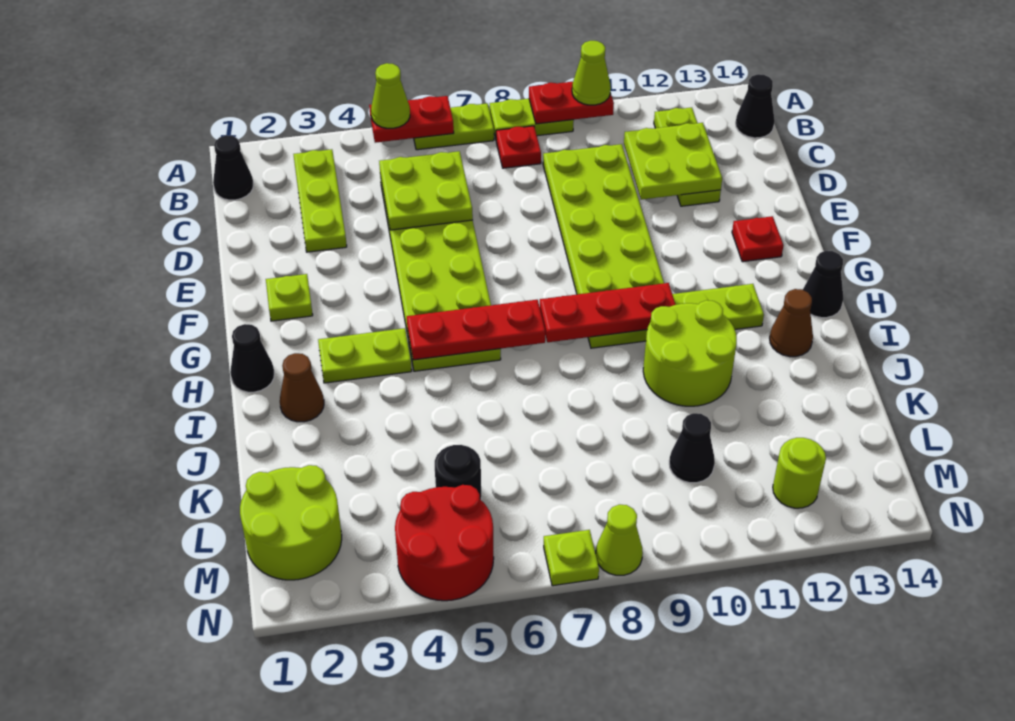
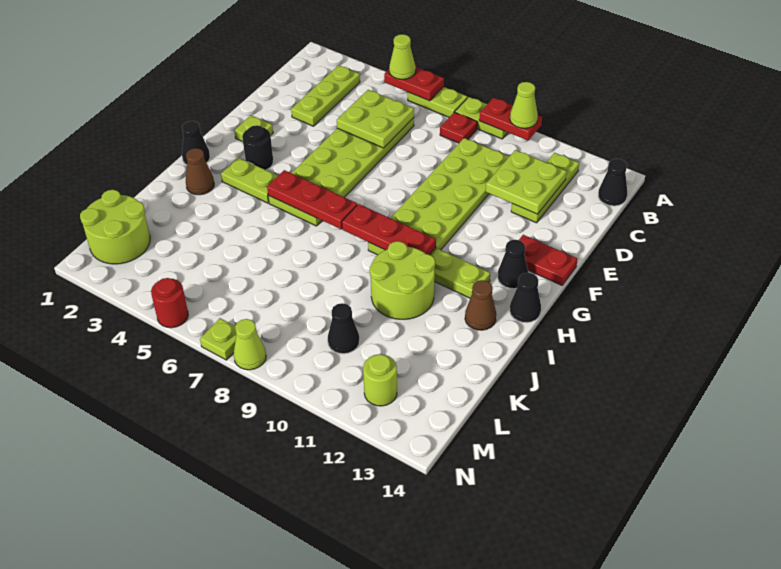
black 1x1 cone [213,135,253,200] -> black 1x1 cone moved to [498,240,528,289]
red 1x1 plate [732,216,783,262] -> red 1x2 plate [519,235,577,285]
black 1x1 round brick [435,445,481,500] -> black 1x1 round brick moved to [242,125,273,170]
red 2x2 round brick [395,485,494,601] -> red 1x1 round brick [151,278,188,328]

